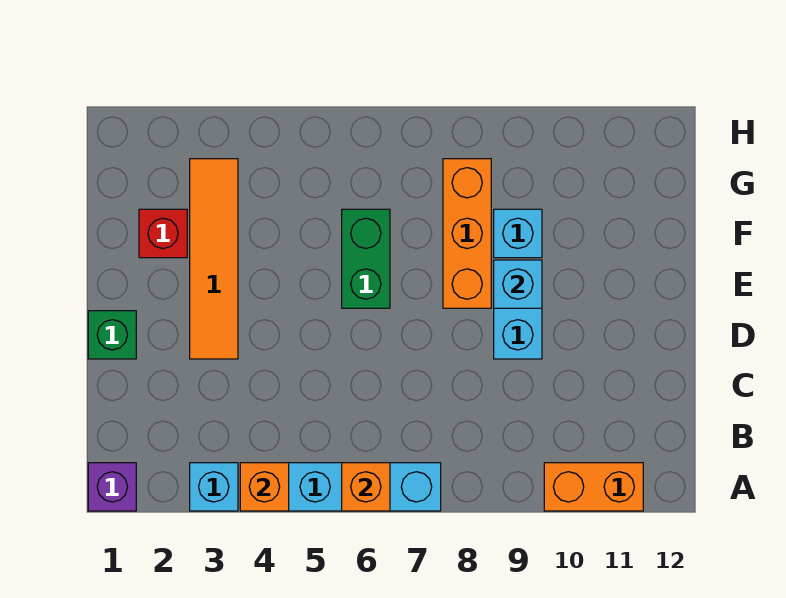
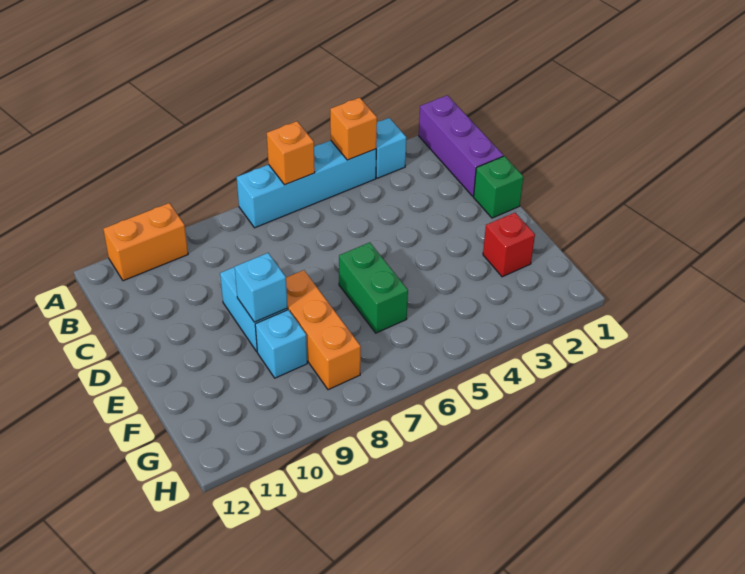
purple 1x1 brick [88,463,136,511] -> purple 1x3 brick [419,95,503,196]
orange 1x4 tile [190,159,238,359] -> none

